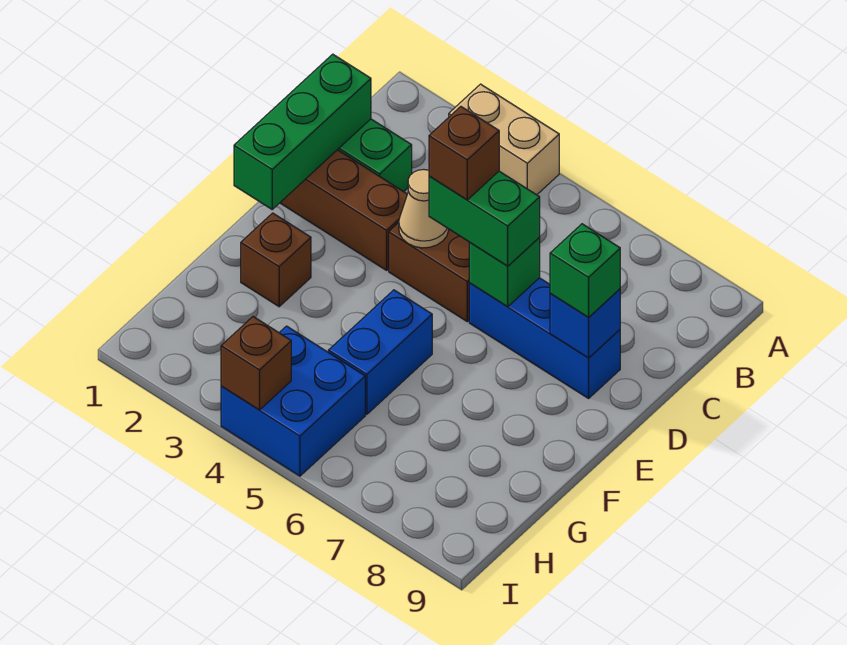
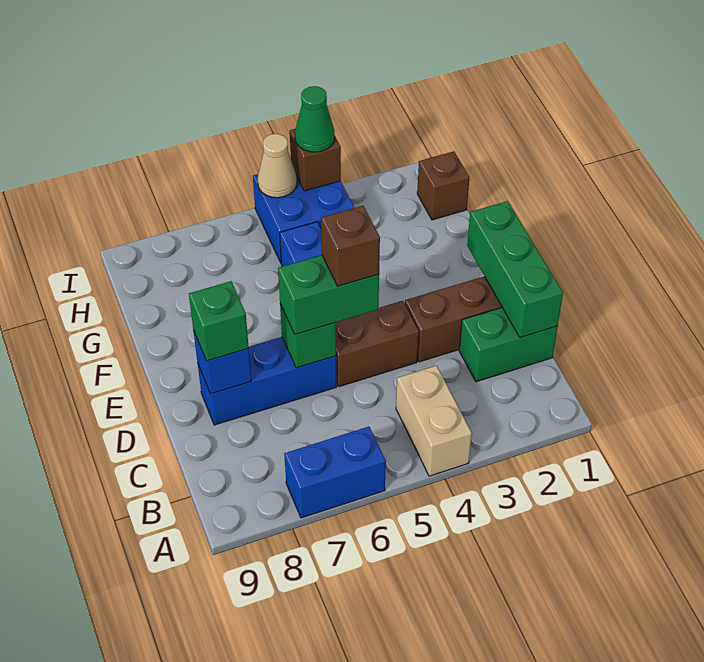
tan 1x2 brick [449,84,559,195] -> tan 1x2 brick turned to [396,366,472,476]
none -> blue 1x2 brick [284,426,386,518]
tan 1x1 cone [399,169,449,248] -> tan 1x1 cone moved to [258,134,297,198]
brown 1x1 brick [241,213,311,307] -> brown 1x1 brick moved to [417,151,469,220]
none -> green 1x1 cone [295,86,335,152]

